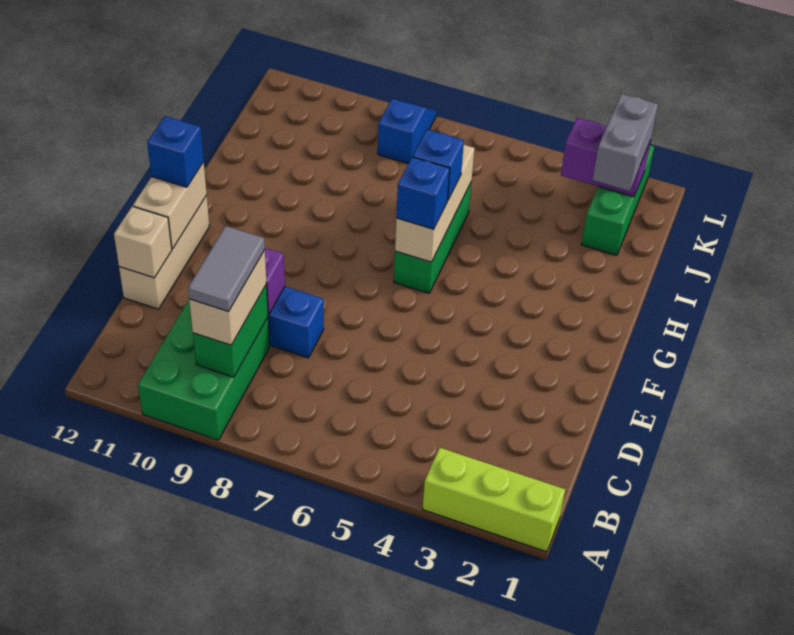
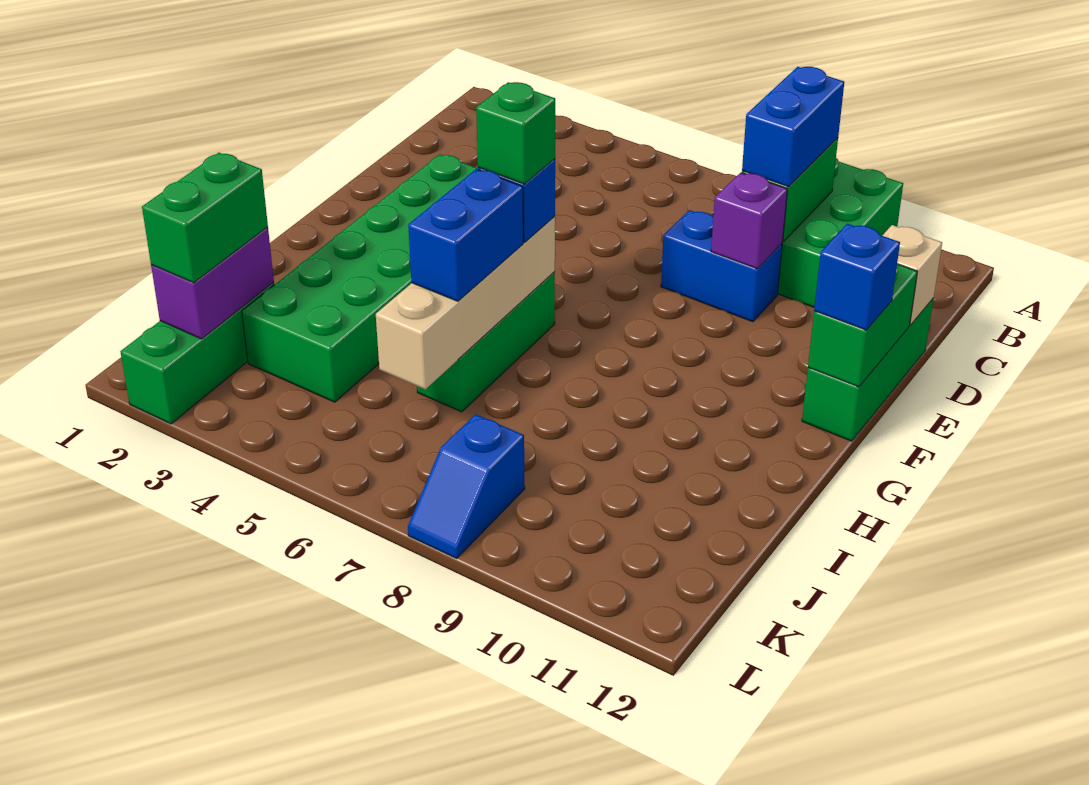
lime 1x3 brick [423,448,565,552] -> none
tan 1x2 brick [189,250,267,345] -> blue 1x2 brick [742,67,844,187]
grey 1x2 tile [188,226,265,312] -> none
tan 1x3 brick [119,196,210,309] -> green 1x3 brick [802,298,934,441]
none -> green 2x6 brick [242,154,478,402]
tan 1x2 brick [133,162,207,249] -> green 1x2 brick [808,263,918,387]
tan 1x3 brick [395,145,475,262] -> tan 1x4 brick [376,216,555,389]
none -> green 1x1 brick [476,82,555,184]
blue 1x1 brick [413,129,464,201] -> blue 1x2 brick [408,169,523,301]
grey 1x2 brick [593,94,658,191] -> green 1x2 brick [142,153,268,283]
purple 1x2 brick [561,118,651,197] -> purple 1x2 brick turned to [151,227,274,339]

